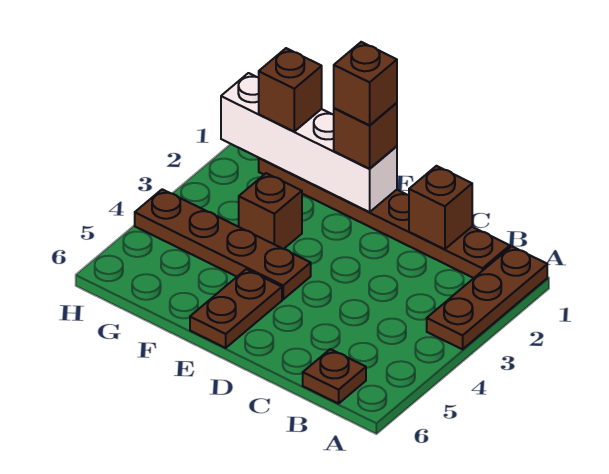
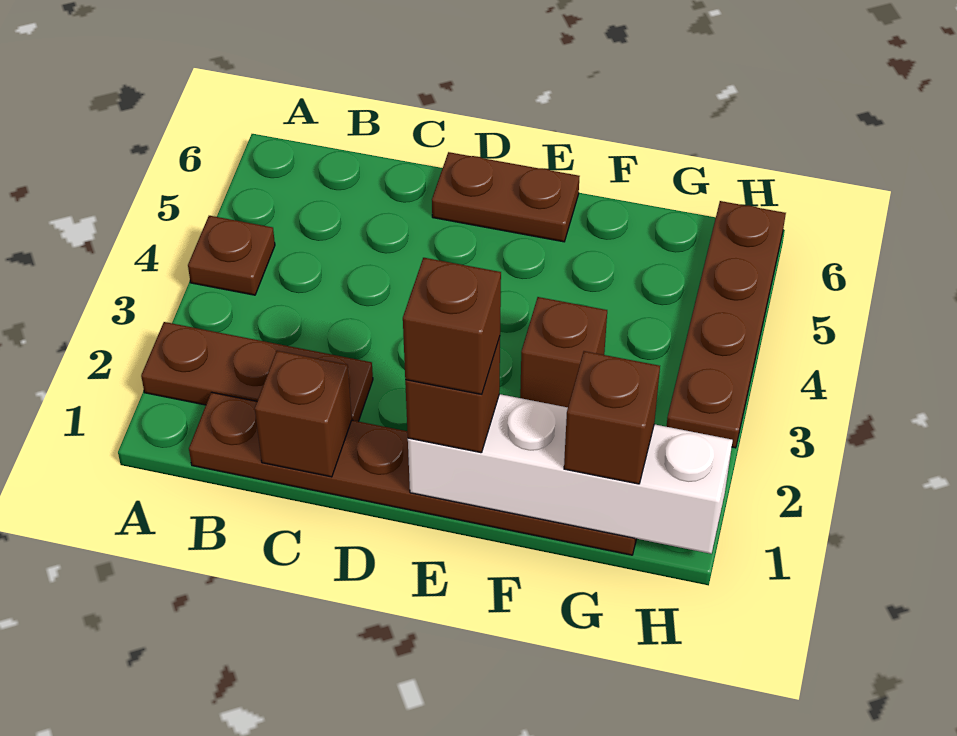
brown 1x3 plate [427,246,547,349] -> brown 1x3 plate turned to [141,322,373,421]
brown 1x1 plate [303,349,366,404] -> brown 1x1 plate moved to [188,216,275,295]
brown 1x4 plate [135,189,311,299] -> brown 1x4 plate turned to [666,201,786,448]
brown 1x2 plate [190,269,282,348] -> brown 1x2 plate turned to [432,152,580,242]

